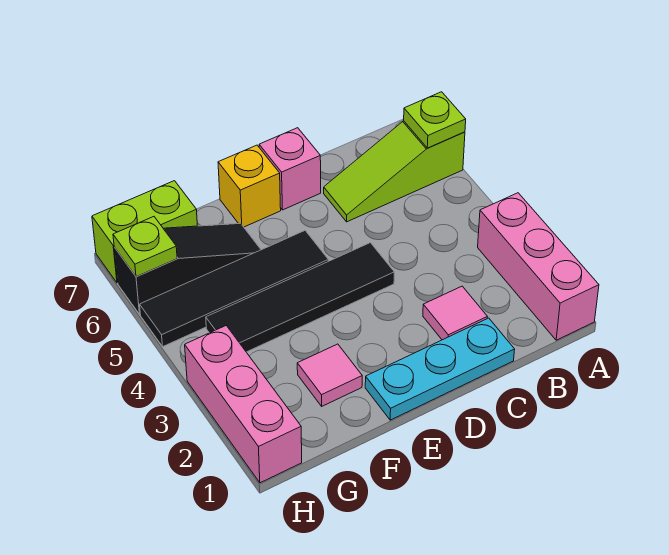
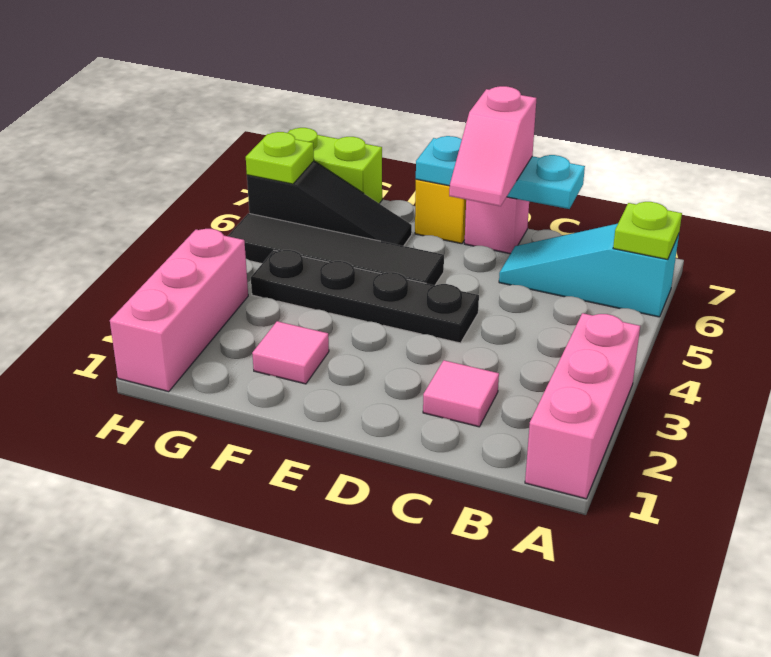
lime 1x3 slope [324,121,465,222] -> cyan 1x3 slope [499,224,679,317]
cyan 1x3 plate [365,318,515,420] -> cyan 1x3 plate moved to [416,136,585,209]
black 1x4 tile [206,243,394,352] -> black 1x4 plate [251,250,479,343]
none -> pink 1x2 slope [449,86,537,206]

